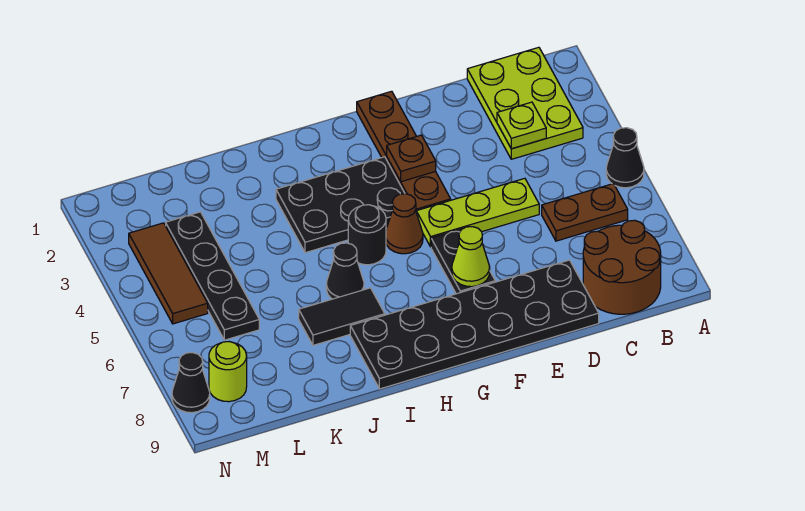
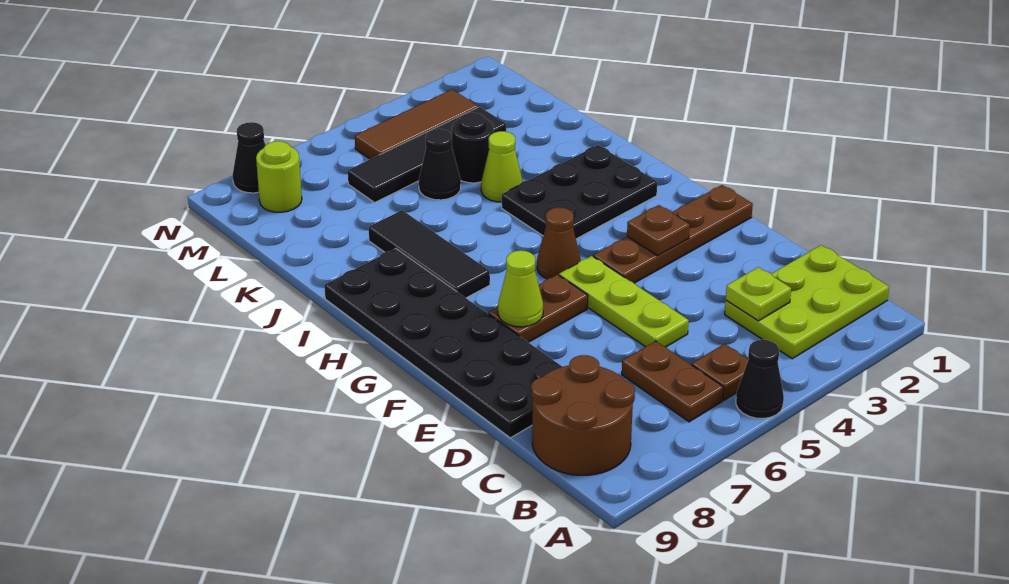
none -> brown 1x1 plate [692,344,749,400]
black 1x2 plate [431,229,495,294] -> brown 1x2 plate [488,275,588,343]
black 2x3 plate [276,157,405,253] -> black 2x3 plate turned to [502,145,657,239]
black 1x1 round brick [348,205,386,265] -> black 1x1 round brick moved to [452,113,494,183]
black 1x1 cone [326,243,364,299] -> black 1x1 cone moved to [419,129,461,200]
black 1x2 tile [299,288,385,345] -> black 1x3 tile [369,210,490,298]
none -> lime 1x1 cone [481,131,523,202]
black 1x4 plate [166,212,259,340] -> black 1x4 tile [348,107,506,202]

